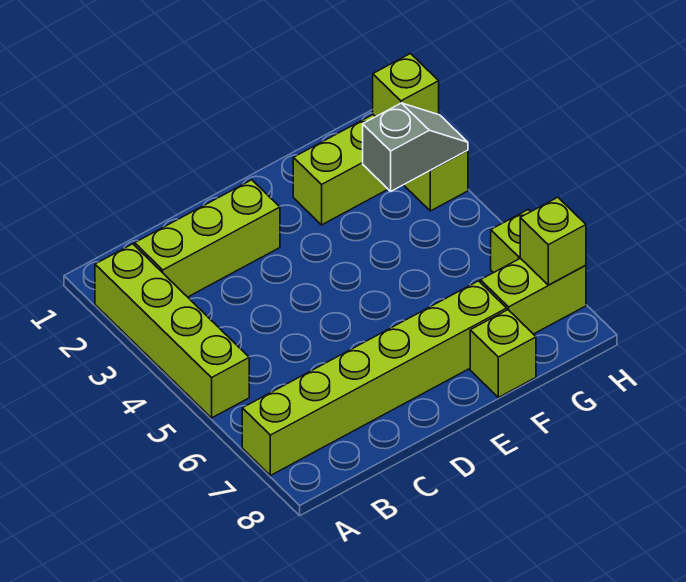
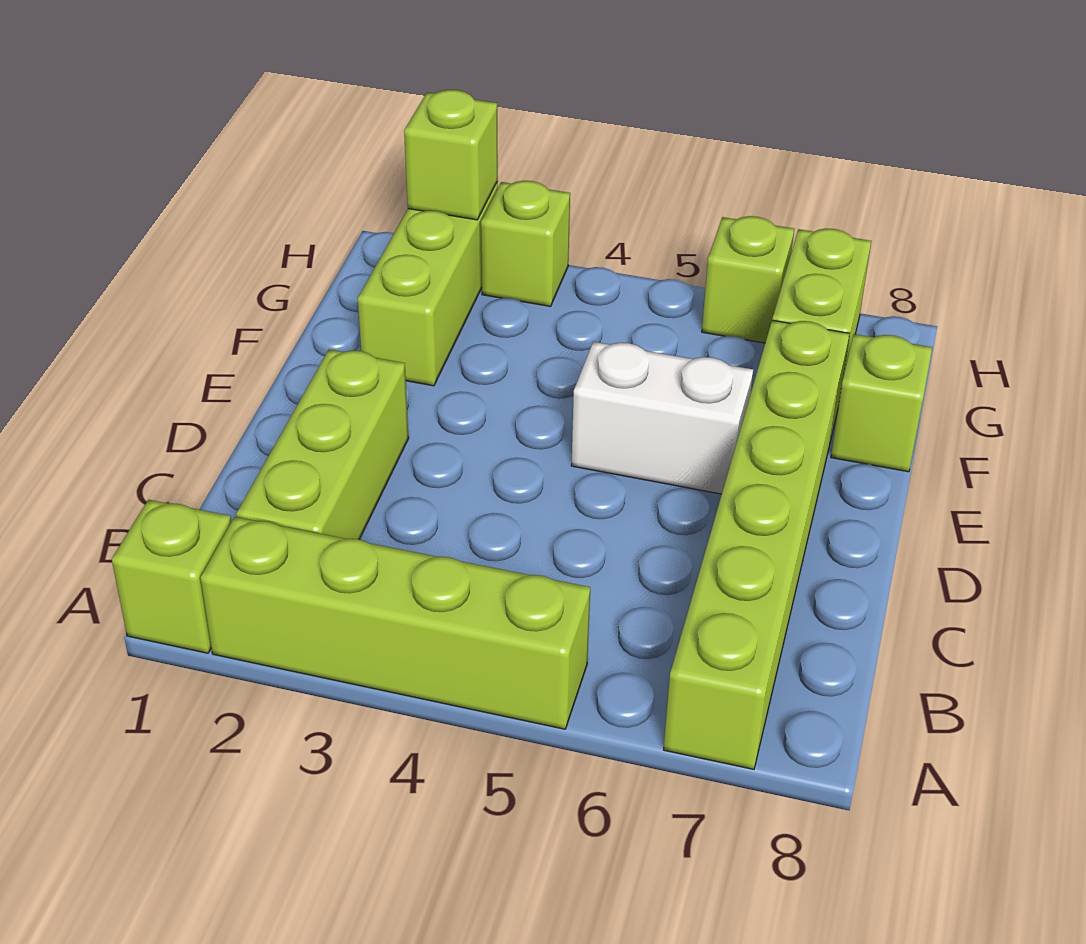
none -> white 1x2 brick [571,342,753,494]
grey 1x2 slope [363,103,468,191] -> none
lime 1x1 brick [520,197,586,285] -> lime 1x1 brick moved to [112,500,231,653]

